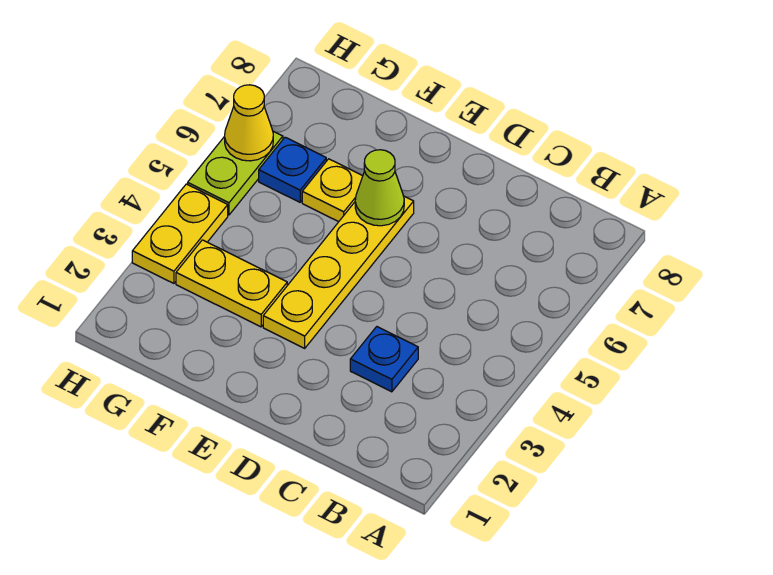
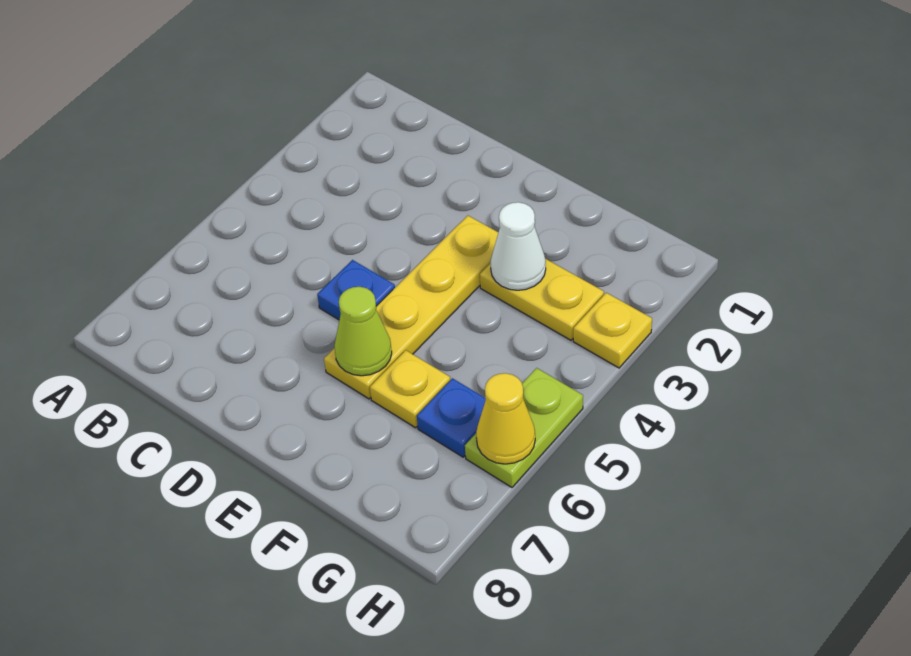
blue 1x1 plate [350,327,418,392] -> blue 1x1 plate moved to [317,260,395,320]
none -> white 1x1 cone [491,202,546,290]
yellow 1x2 plate [132,184,228,283] -> yellow 1x1 plate [573,293,652,368]

